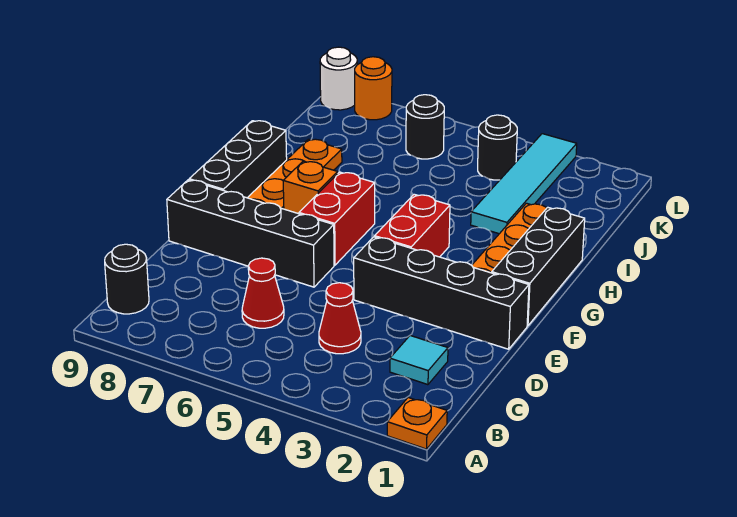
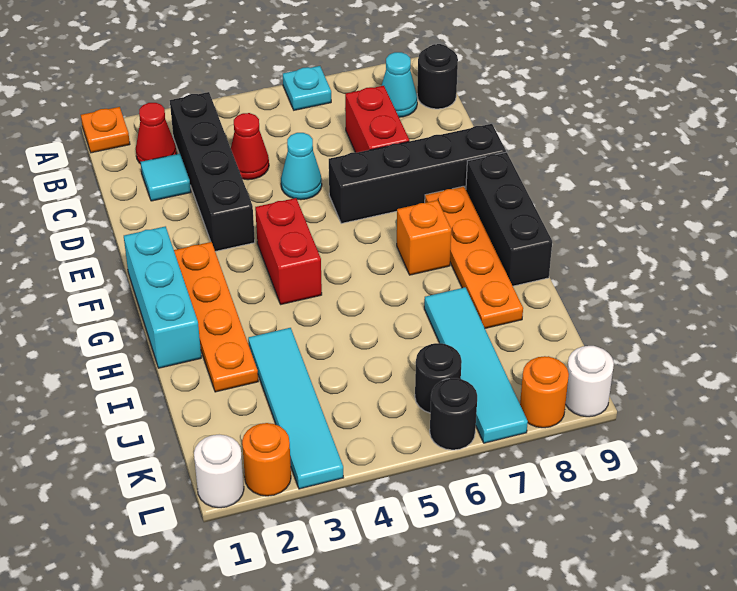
none -> cyan 1x1 plate [283,66,331,110]
none -> cyan 1x1 cone [381,52,417,117]
red 1x1 cone [242,258,284,328] -> red 1x1 cone moved to [136,103,176,164]
none -> cyan 1x1 cone [281,133,322,200]
black 1x4 brick [354,237,529,349] -> black 1x4 brick turned to [170,92,255,251]
black 1x3 brick [492,207,585,326] -> cyan 1x3 brick [124,226,201,368]
red 1x2 brick [299,172,375,265] -> red 1x2 brick moved to [345,86,409,153]
none -> cyan 1x4 tile [424,287,528,443]
black 1x1 round brick [478,115,517,180] -> black 1x1 round brick moved to [430,378,477,450]
none -> white 1x1 round brick [194,435,244,508]
none -> orange 1x1 round brick [242,423,291,496]

